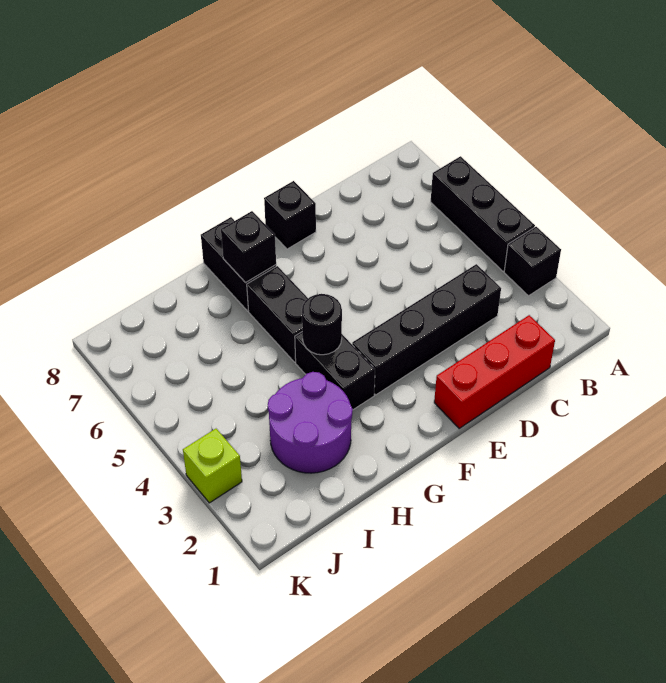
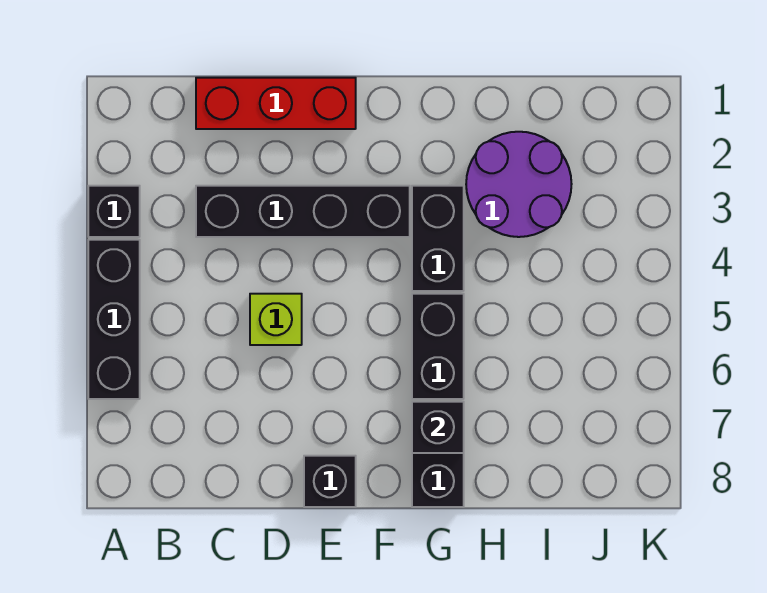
black 1x1 round brick [302,294,342,355] -> none
lime 1x1 brick [183,429,242,503] -> lime 1x1 brick moved to [250,294,302,345]

